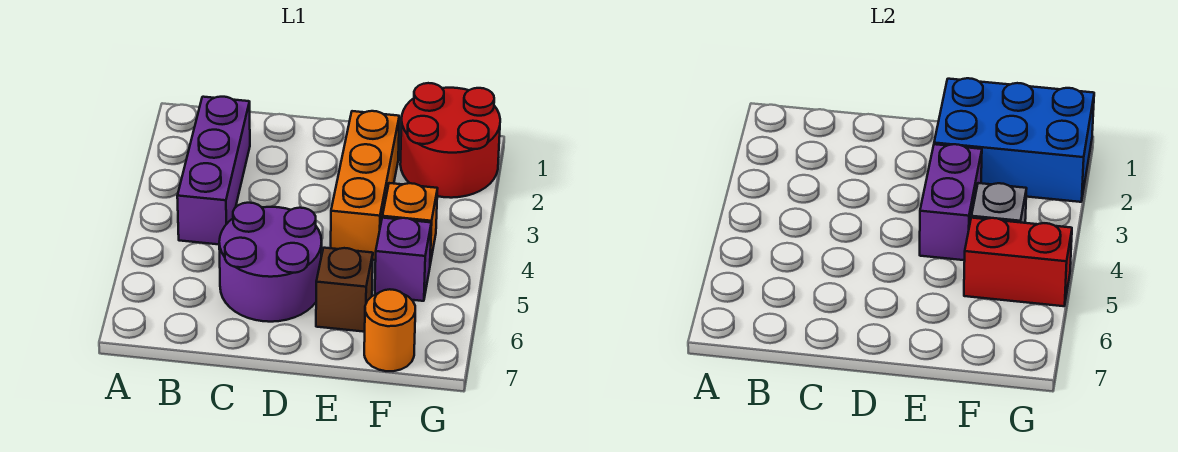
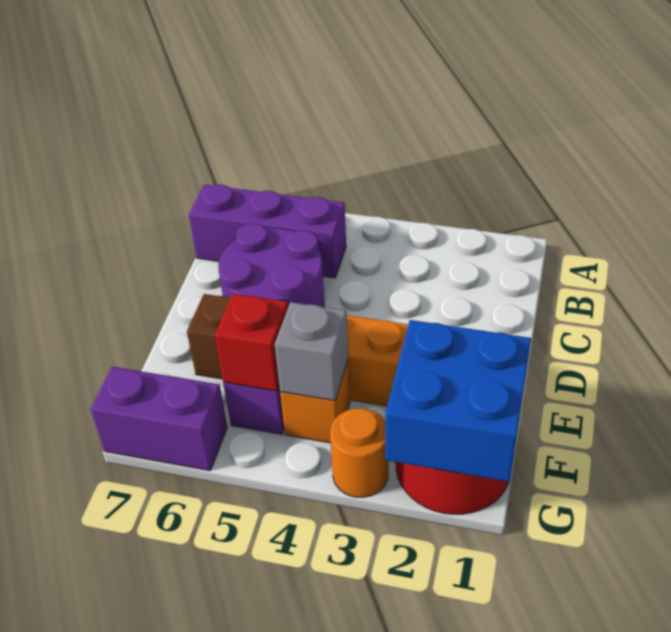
purple 1x3 brick [177,97,250,244] -> purple 1x3 brick moved to [189,185,346,278]
blue 2x3 brick [934,78,1094,202] -> blue 2x2 brick [385,320,531,482]
purple 1x2 brick [920,144,982,260] -> purple 1x2 brick moved to [91,367,227,471]
red 1x2 brick [964,218,1072,306] -> red 1x1 brick [215,294,288,391]
orange 1x1 round brick [364,289,415,371] -> orange 1x1 round brick moved to [330,408,389,497]

